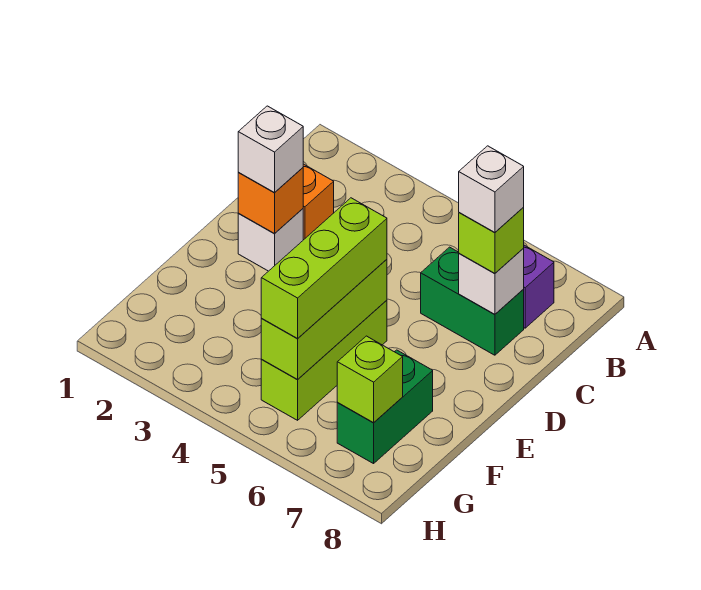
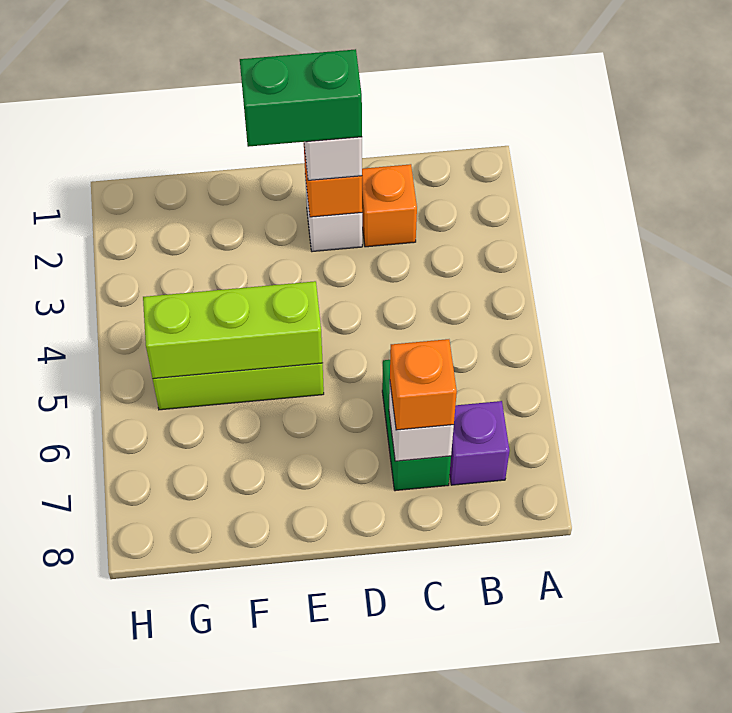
lime 1x1 brick [459,207,524,274] -> orange 1x1 brick [390,339,457,430]
white 1x1 brick [459,146,524,233] -> none
lime 1x3 brick [261,198,387,338] -> none
green 1x2 brick [337,350,433,464] -> green 1x2 brick moved to [240,49,362,147]
lime 1x1 brick [337,336,403,423] -> none

